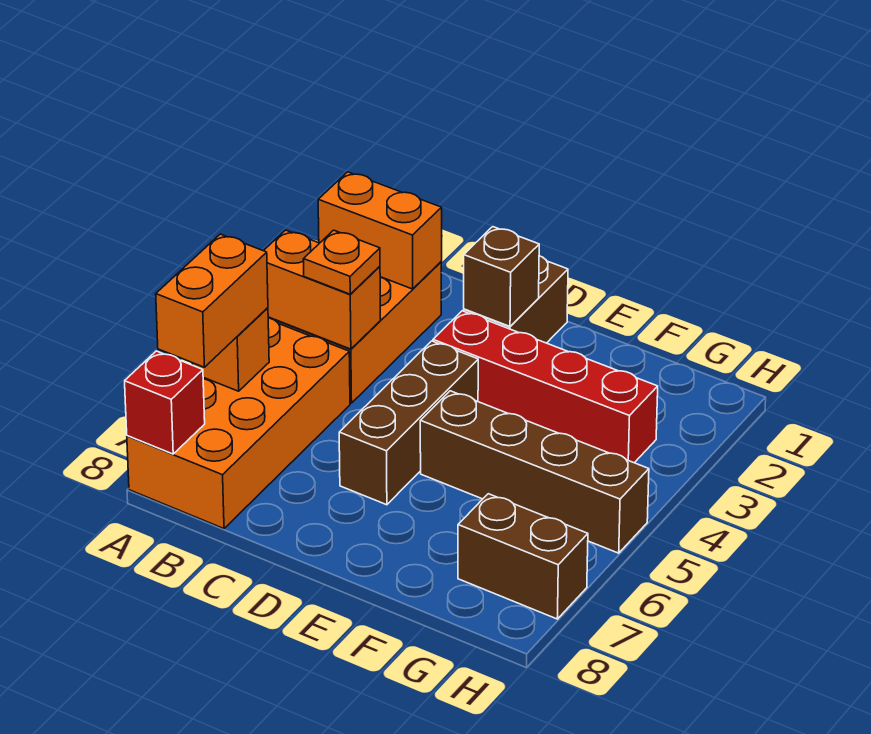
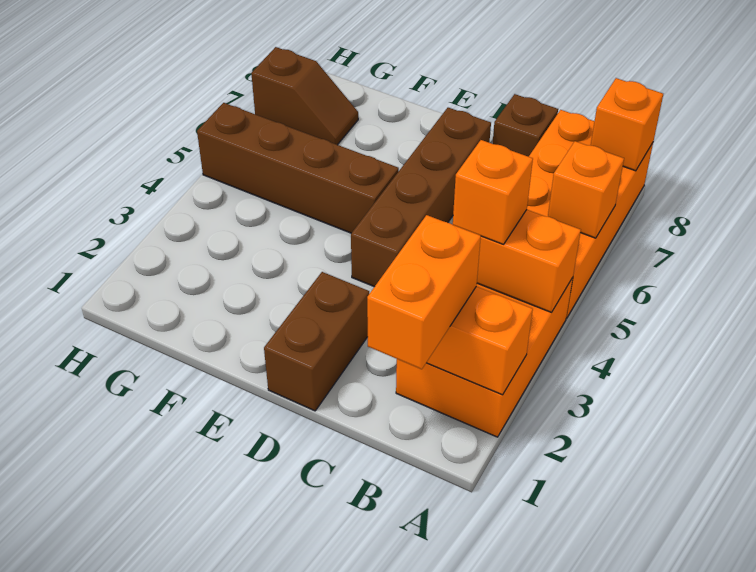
orange 1x2 brick [156,234,268,367] -> orange 1x2 brick moved to [367,215,481,369]
red 1x1 brick [125,351,205,454] -> orange 1x1 brick [591,78,663,171]
orange 1x1 plate [303,230,380,294] -> orange 1x1 brick [453,140,533,244]
brown 1x1 brick [464,227,539,326] -> brown 1x1 brick moved to [493,94,558,157]
red 1x4 brick [433,311,658,463] -> none
brown 1x3 brick [339,341,478,505] -> brown 1x4 brick [351,108,491,287]
brown 1x2 brick [458,494,588,619] -> brown 1x2 slope [251,47,358,145]

